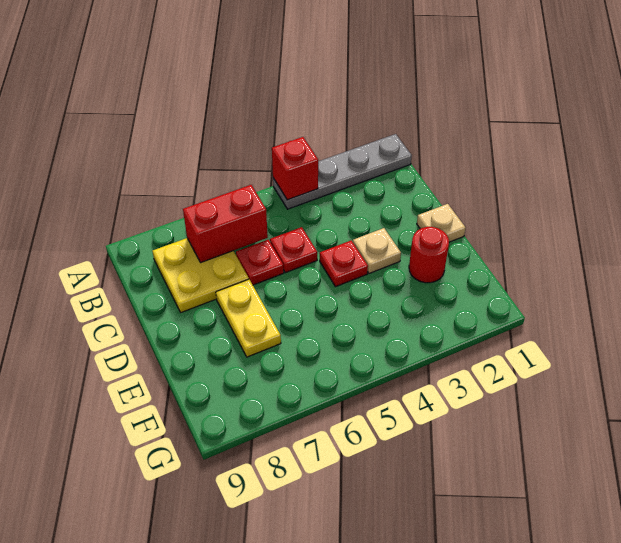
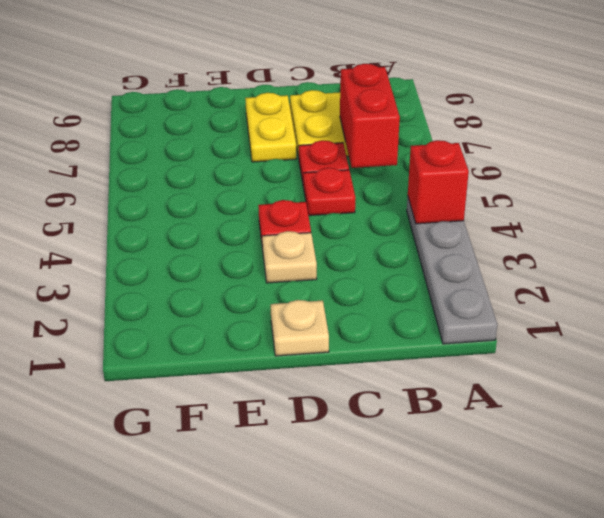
yellow 1x2 plate [216,279,281,357] -> yellow 1x2 plate turned to [245,93,296,162]
red 1x1 round brick [409,227,449,283] -> none

